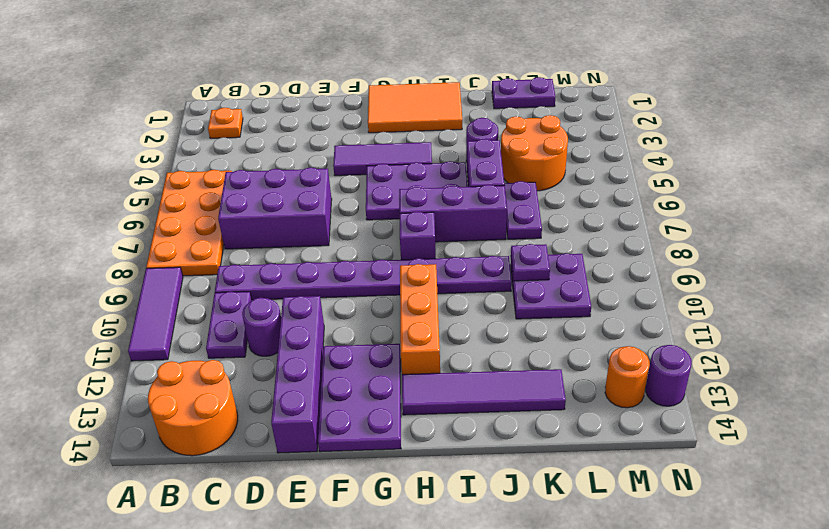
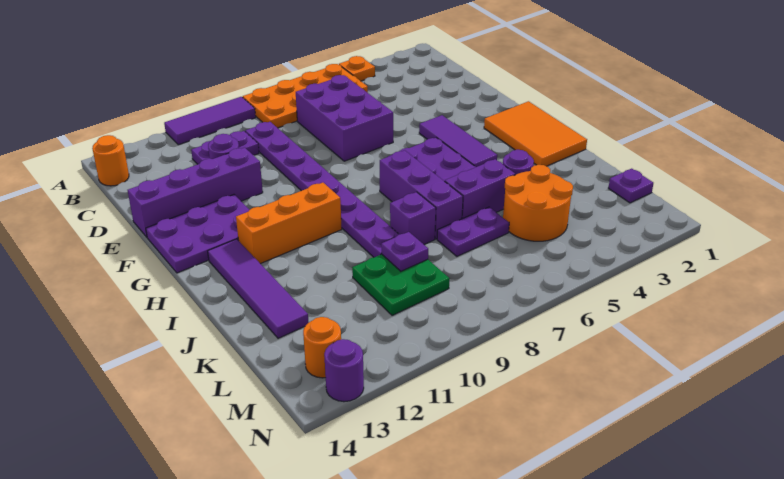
orange 1x1 plate [208,108,243,138] -> orange 1x1 plate moved to [339,56,375,81]
orange 2x2 round brick [148,360,238,456] -> orange 1x1 round brick [92,135,129,186]
purple 1x1 brick [400,212,436,260] -> purple 1x1 brick moved to [390,192,436,244]
purple 1x2 plate [492,77,555,109] -> purple 1x1 plate [609,169,653,203]
purple 2x2 plate [510,253,591,319] -> green 2x2 plate [352,254,449,315]

